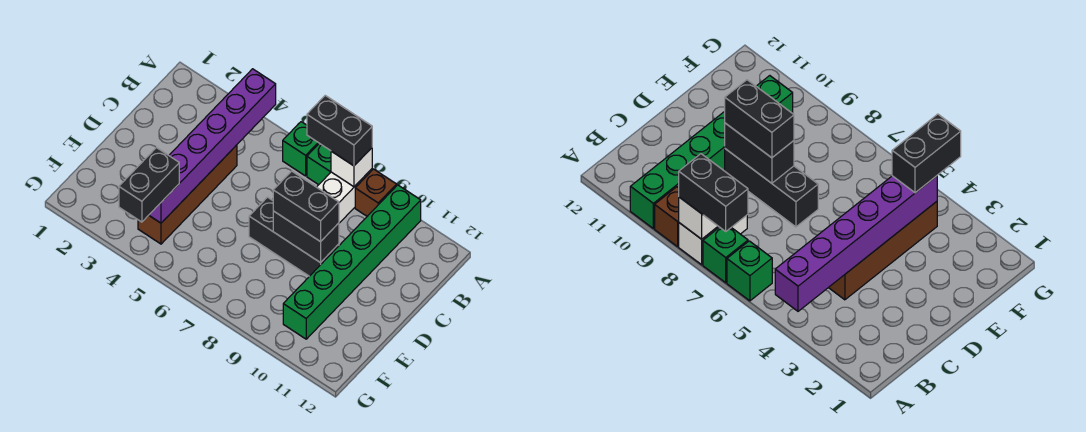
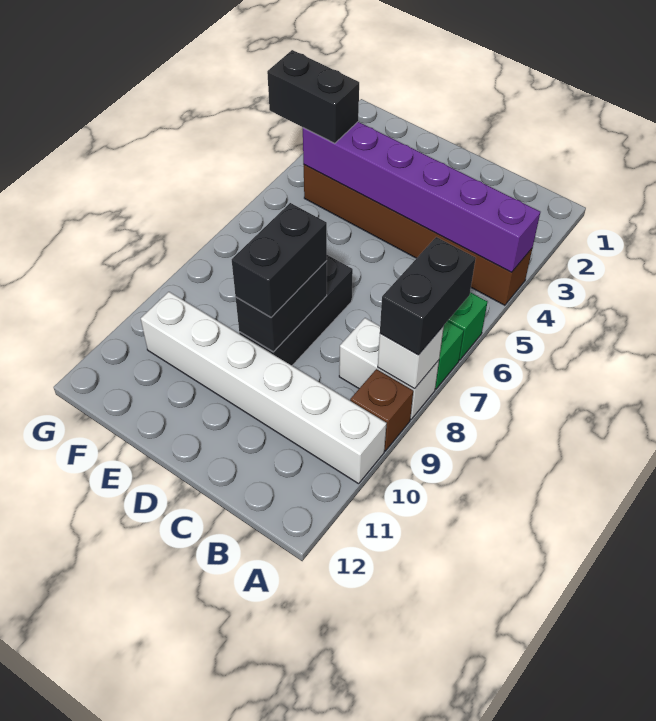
green 1x6 brick [283,185,421,339] -> white 1x6 brick [141,292,387,484]
brown 1x4 brick [138,145,237,244] -> brown 1x6 brick [304,165,532,305]

